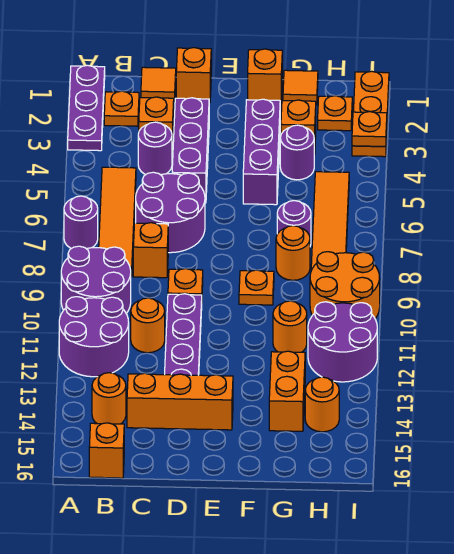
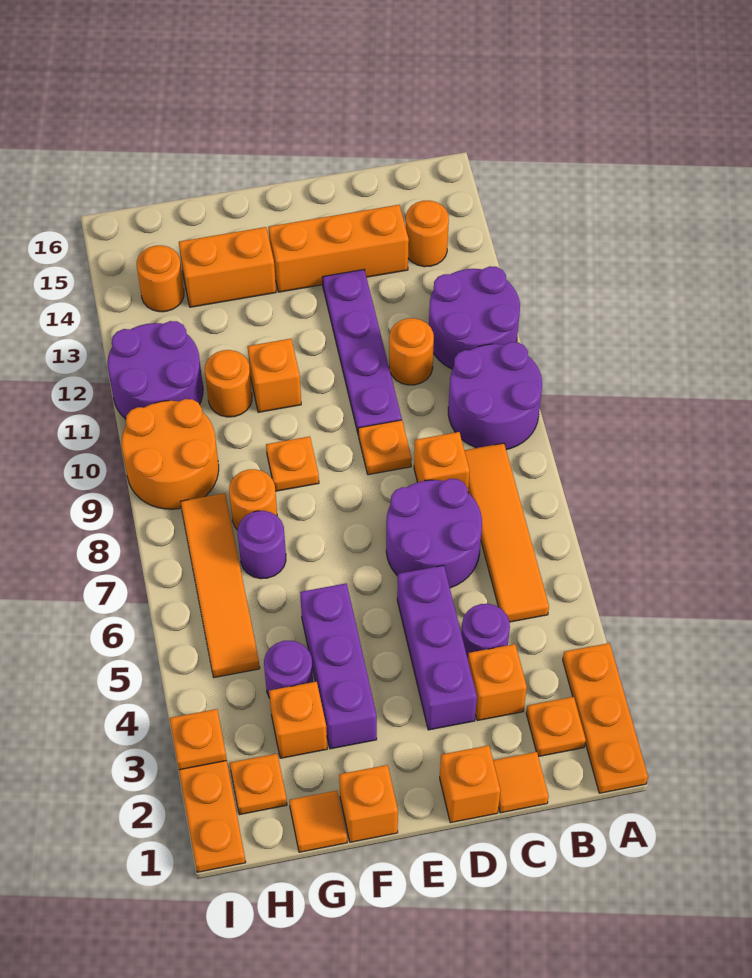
purple 1x3 plate [68,65,105,151] -> orange 1x3 plate [563,643,648,793]
purple 1x1 round brick [64,196,98,249] -> none
orange 1x1 brick [89,423,124,478] -> orange 1x1 brick moved to [248,339,301,412]
orange 1x2 brick [269,351,305,431] -> orange 1x2 brick turned to [179,227,276,307]

